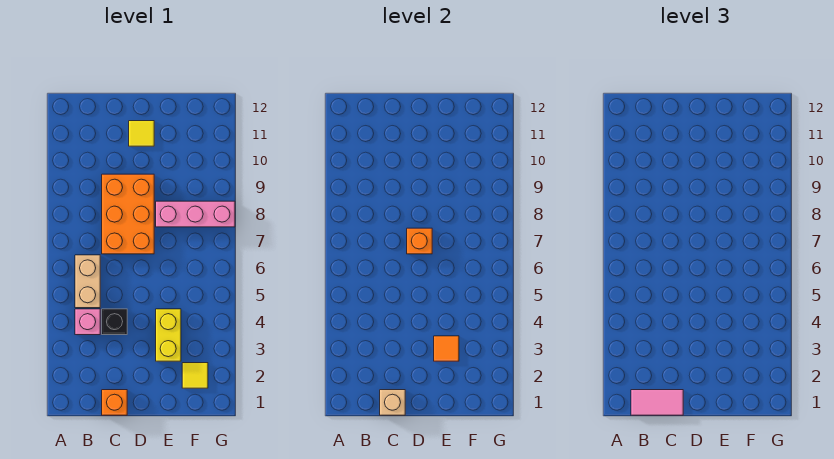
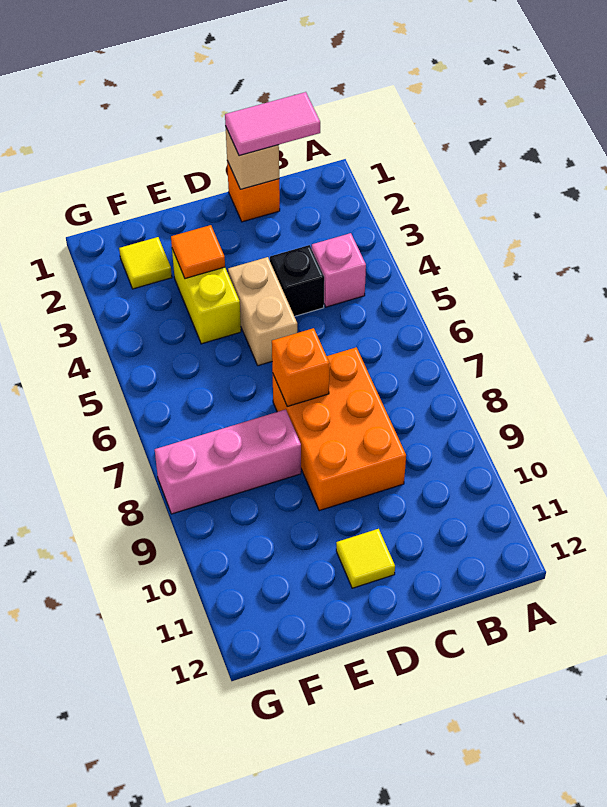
tan 1x2 brick [75,255,100,308] -> tan 1x2 brick moved to [228,257,297,366]

